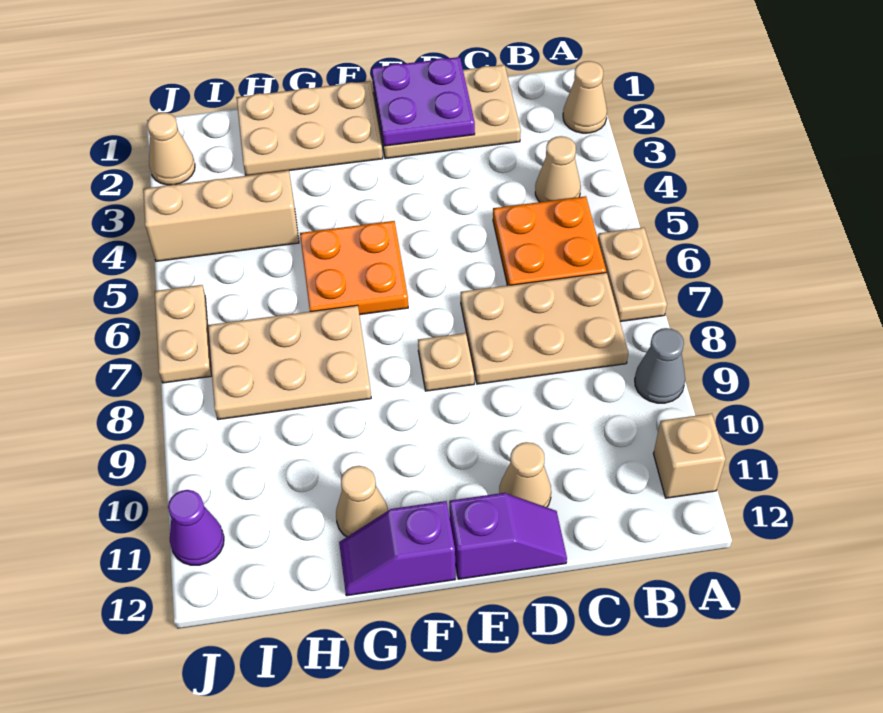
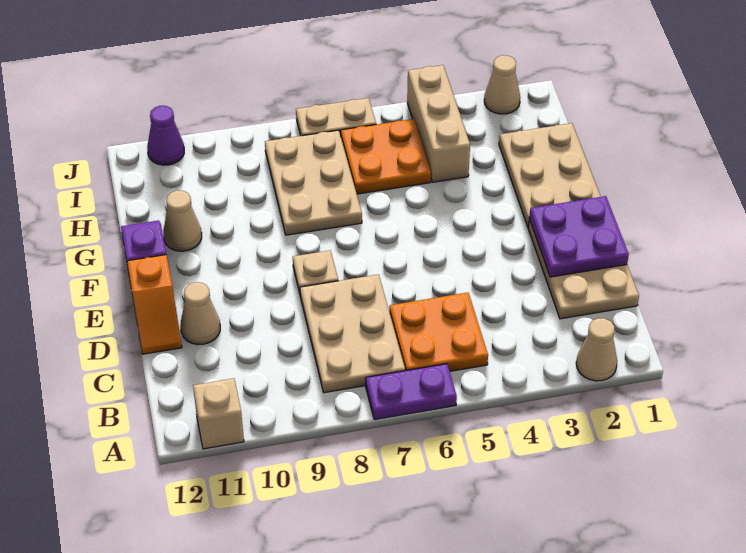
tan 1x2 plate [598,228,667,322] -> purple 1x2 plate [366,364,457,420]
grey 1x1 cone [635,328,685,403] -> none
tan 1x1 cone [535,136,581,202] -> none
purple 1x2 slope [449,493,567,579] -> orange 1x2 slope [127,255,182,354]
orange 2x2 plate [300,221,408,315] -> orange 2x2 plate moved to [341,119,431,194]

